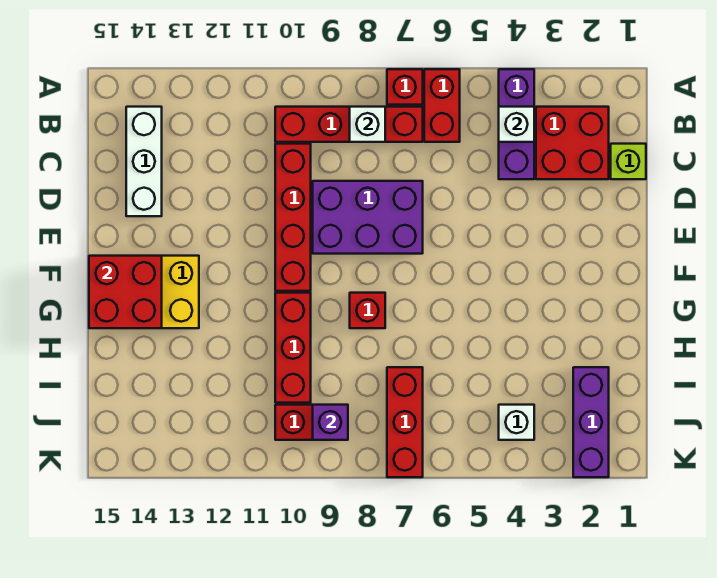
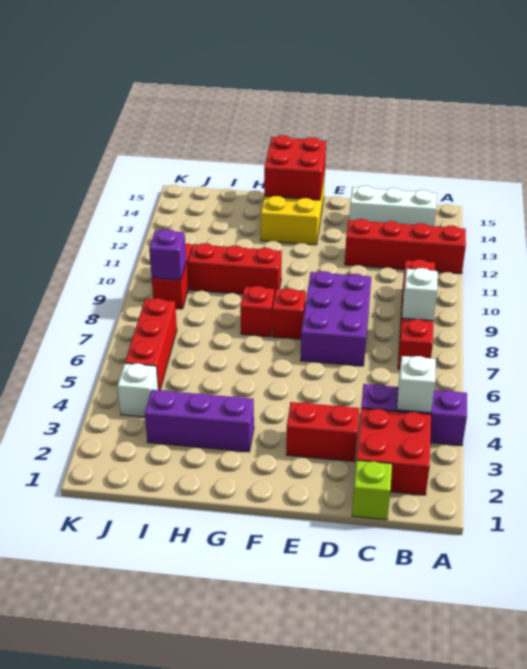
red 1x2 brick [424,69,460,142] -> red 1x2 brick moved to [286,402,359,462]
red 1x1 brick [387,69,423,105] -> red 1x1 brick moved to [272,288,306,339]
red 1x4 brick [275,144,311,291] -> red 1x4 brick moved to [345,219,466,274]
purple 1x3 brick [573,367,609,477] -> purple 1x3 brick moved to [145,390,254,452]
red 1x3 brick [387,367,423,477] -> red 1x3 brick turned to [125,298,177,390]

